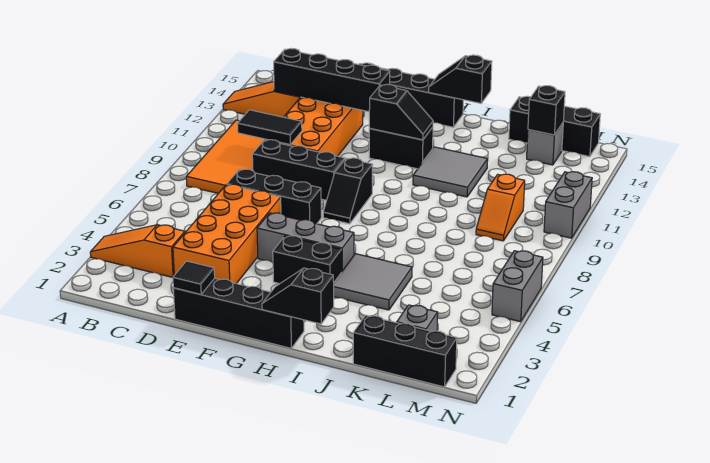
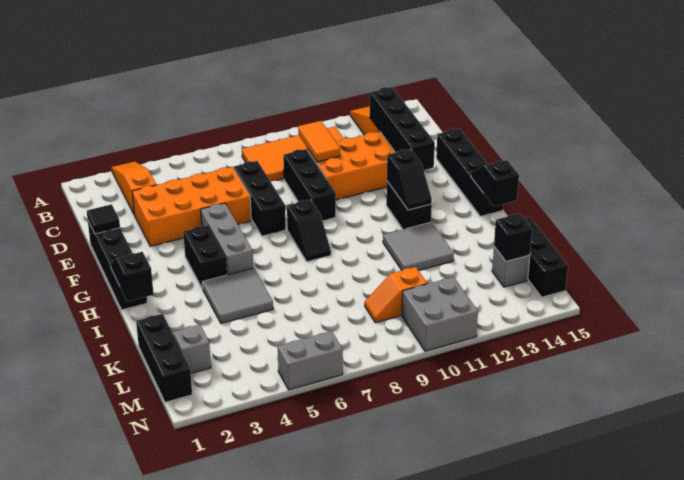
black 1x2 tile [238,110,302,145] -> orange 1x2 tile [298,121,340,162]
black 1x2 slope [323,158,373,224] -> black 1x2 slope turned to [287,200,331,262]
grey 1x2 brick [544,172,592,238] -> grey 2x2 brick [402,277,478,351]

